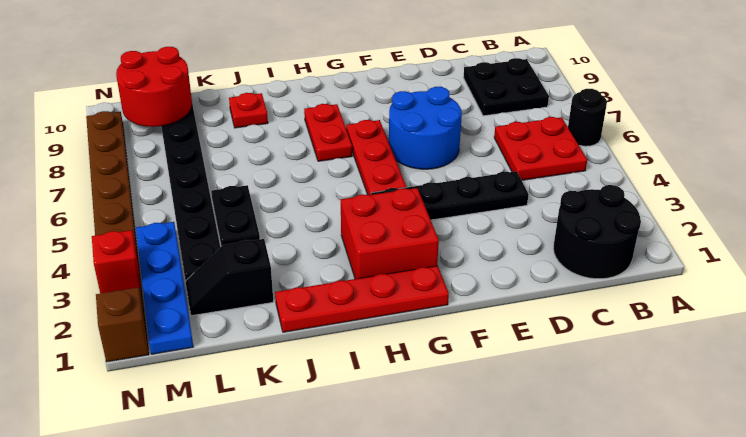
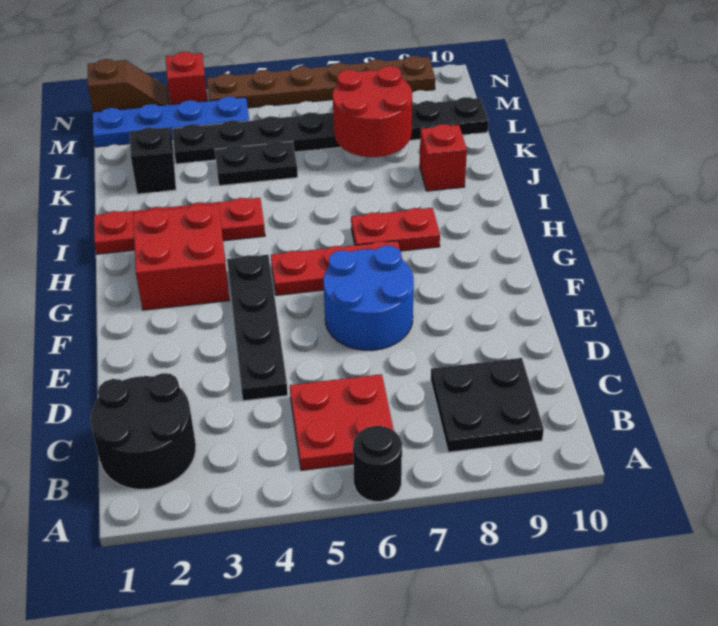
red 1x4 plate [275,266,449,332] -> red 1x4 plate turned to [94,198,265,254]
red 1x1 plate [229,93,268,128] -> red 1x1 brick [420,124,467,191]
red 2x2 round brick [116,47,192,127] -> red 2x2 round brick moved to [333,66,412,157]

